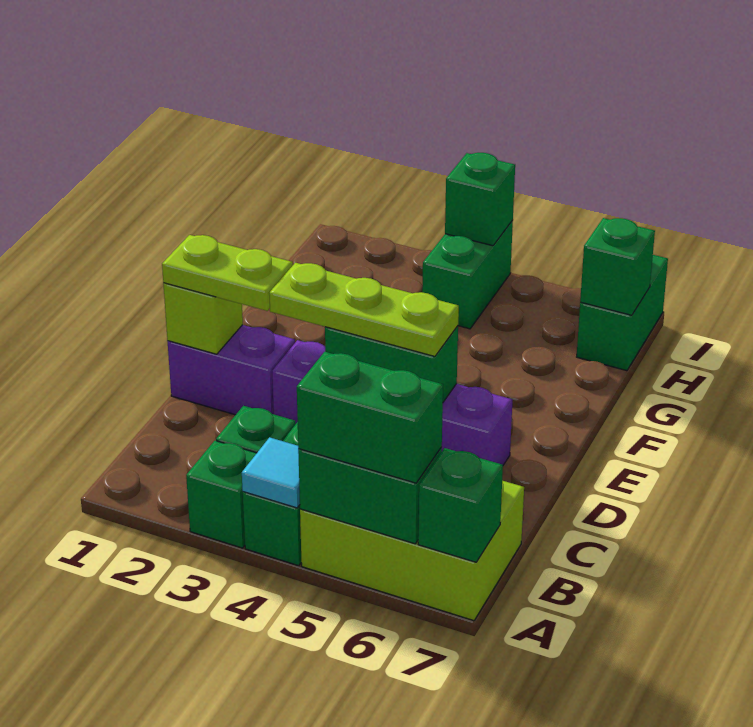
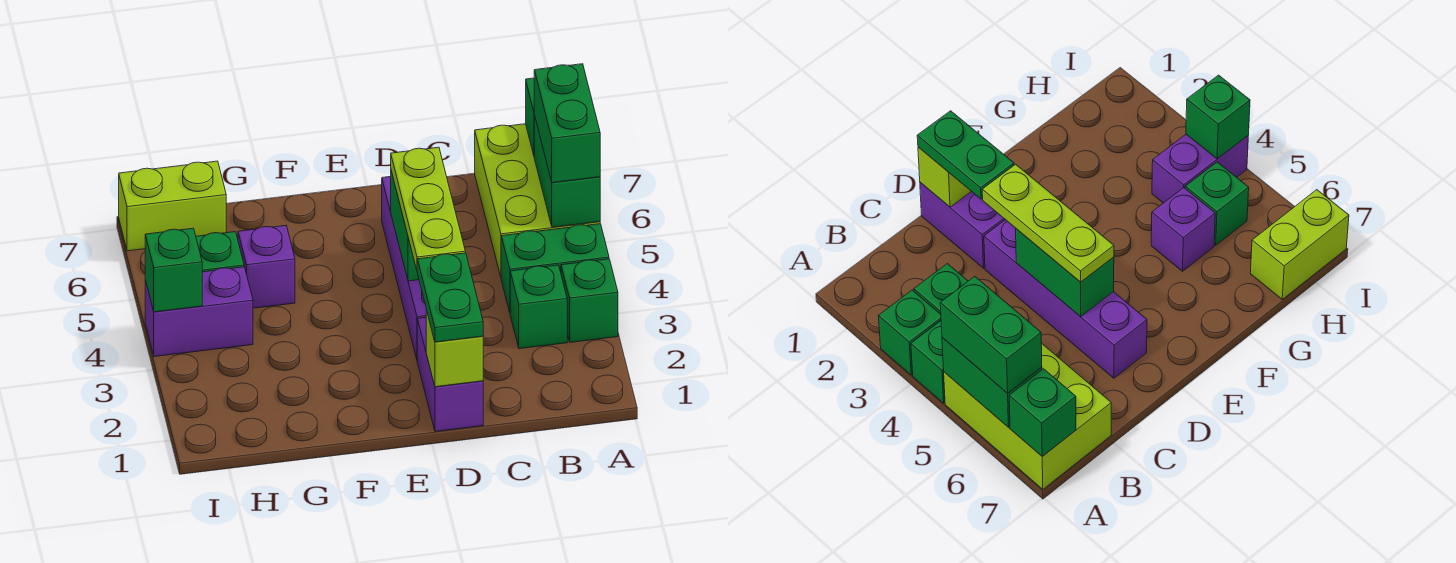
cyan 1x1 tile [242,437,300,508] -> none
lime 1x2 plate [162,235,293,311] -> green 1x2 plate [417,253,483,342]
none -> purple 1x1 brick [238,226,295,308]
green 1x2 brick [422,220,513,329] -> purple 1x2 brick [145,267,253,357]
green 1x2 brick [577,255,668,371] -> lime 1x2 brick [119,161,226,251]
green 1x1 brick [580,218,655,315] -> green 1x1 brick moved to [196,232,244,272]

